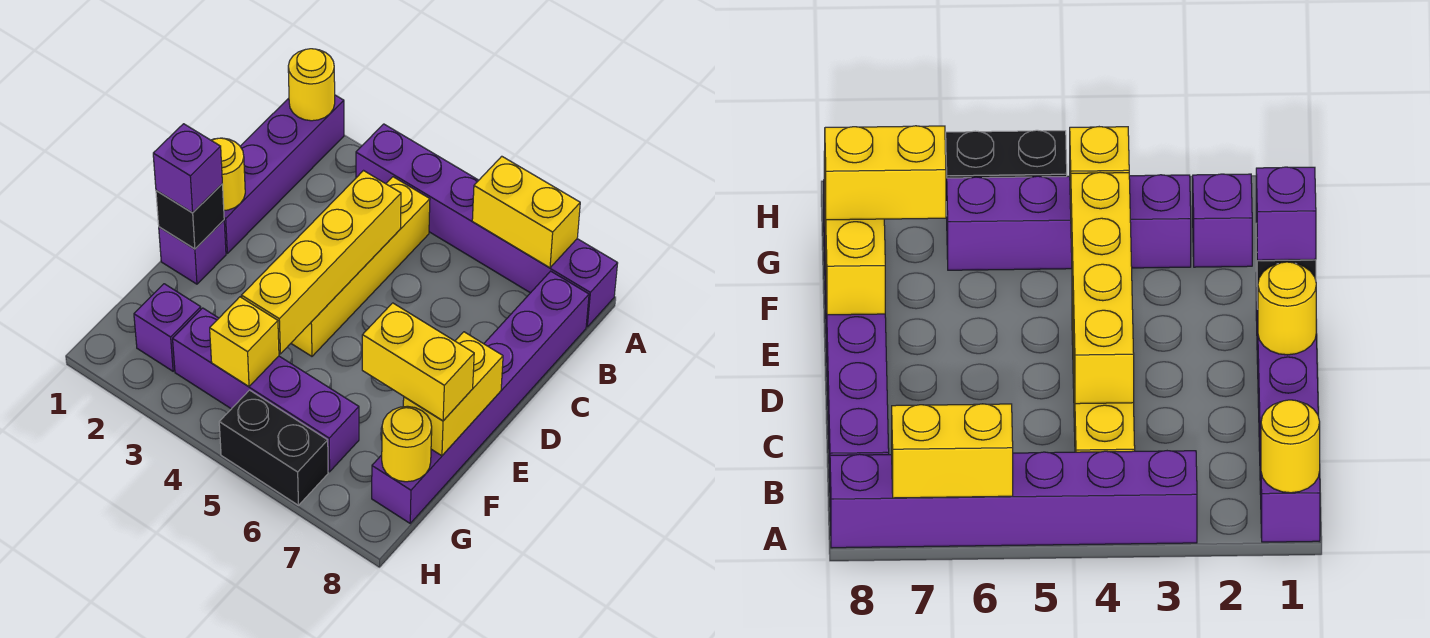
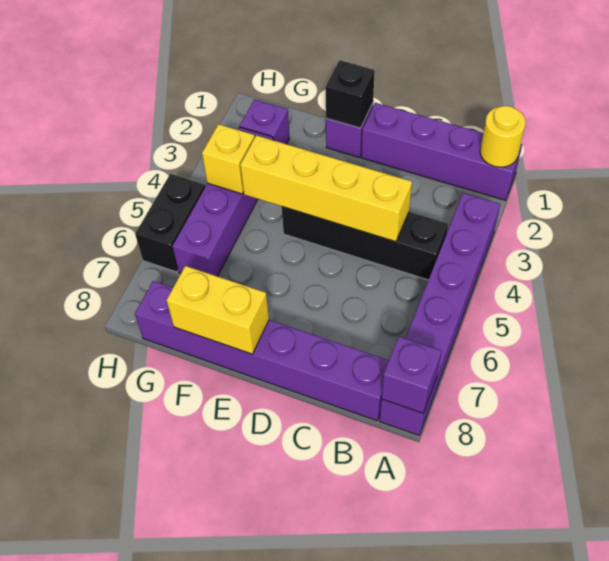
yellow 1x2 brick [472,156,580,268] -> none
yellow 1x4 brick [291,177,430,356] -> black 1x4 brick [282,207,448,280]
yellow 1x1 round brick [211,138,245,210] -> none
purple 1x1 brick [153,124,222,213] -> purple 1x1 brick moved to [381,337,441,413]
yellow 1x2 brick [362,303,474,421] -> none
yellow 1x1 round brick [382,406,432,482] -> none

